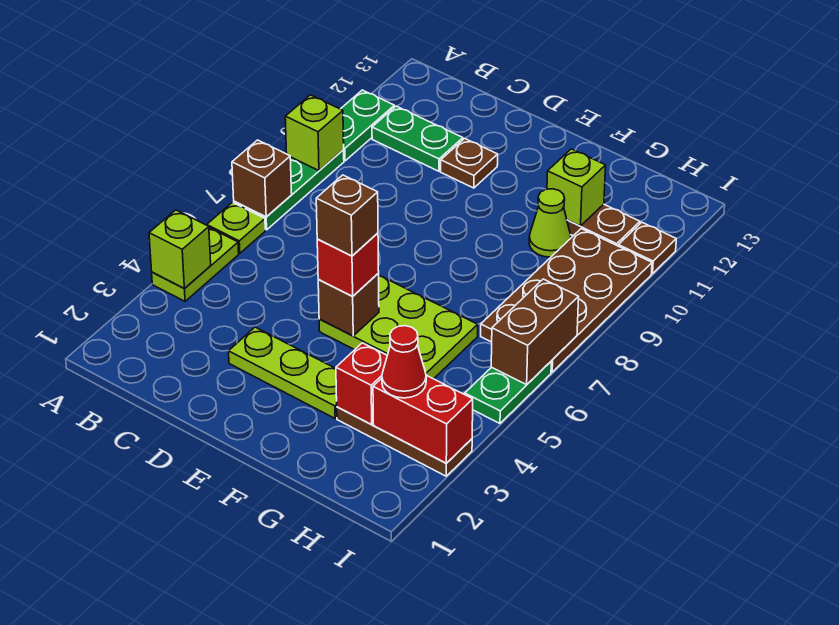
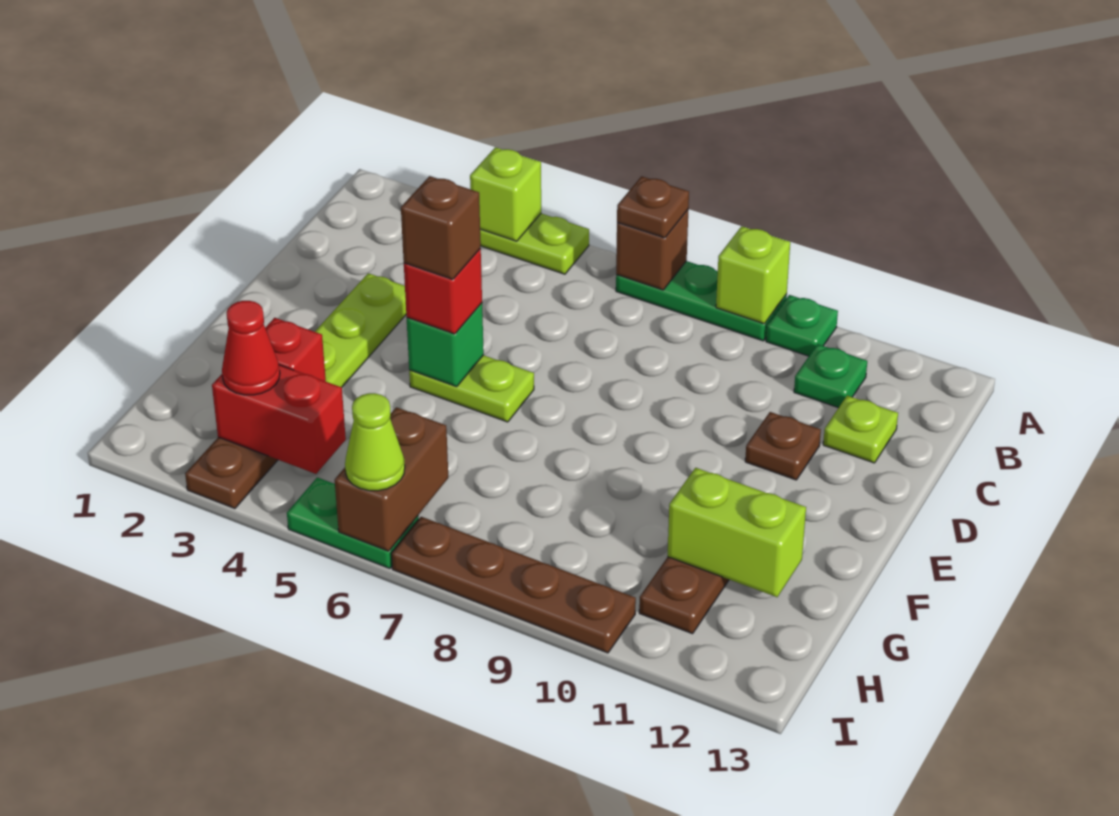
lime 1x1 plate [207,202,265,253] -> lime 1x1 plate moved to [823,396,898,463]
green 1x2 plate [341,90,394,161] -> green 1x1 plate [766,295,838,356]
green 1x2 plate [372,106,463,171] -> green 1x1 plate [794,344,867,408]
lime 2x3 plate [319,275,478,379] -> lime 1x2 plate [409,355,534,422]
brown 1x1 brick [318,274,379,336] -> green 1x1 brick [407,303,484,387]
lime 1x1 cone [529,189,571,257] -> lime 1x1 cone moved to [345,393,405,491]
lime 1x1 brick [547,149,606,226] -> lime 1x2 brick [668,468,806,597]
red 1x2 brick [373,375,473,463] -> red 1x2 brick turned to [212,365,346,474]
brown 2x4 plate [481,229,652,372] -> brown 1x4 plate [392,517,636,653]
brown 1x2 brick [491,279,579,385] -> brown 1x2 brick turned to [335,407,448,551]
brown 1x1 plate [618,222,676,274] -> brown 1x1 plate moved to [617,176,689,238]

